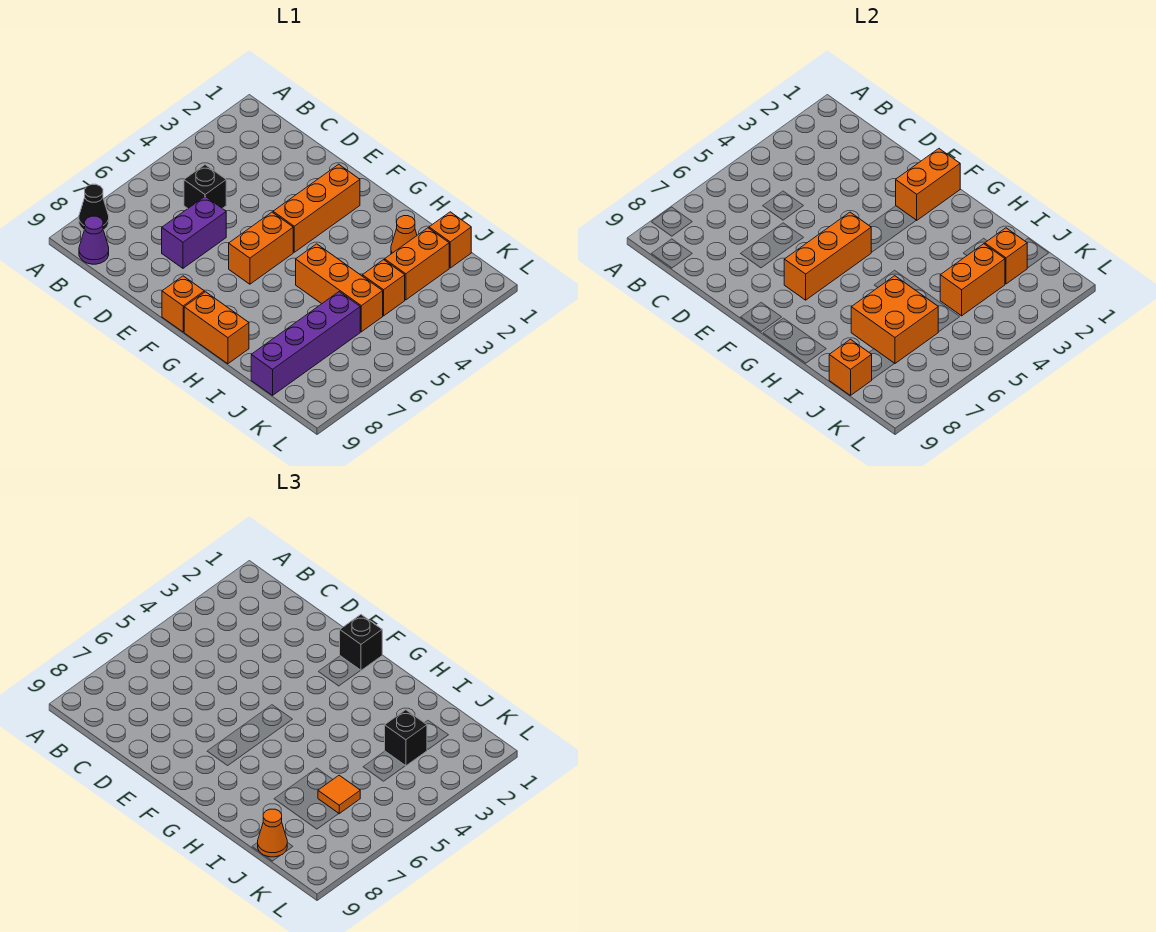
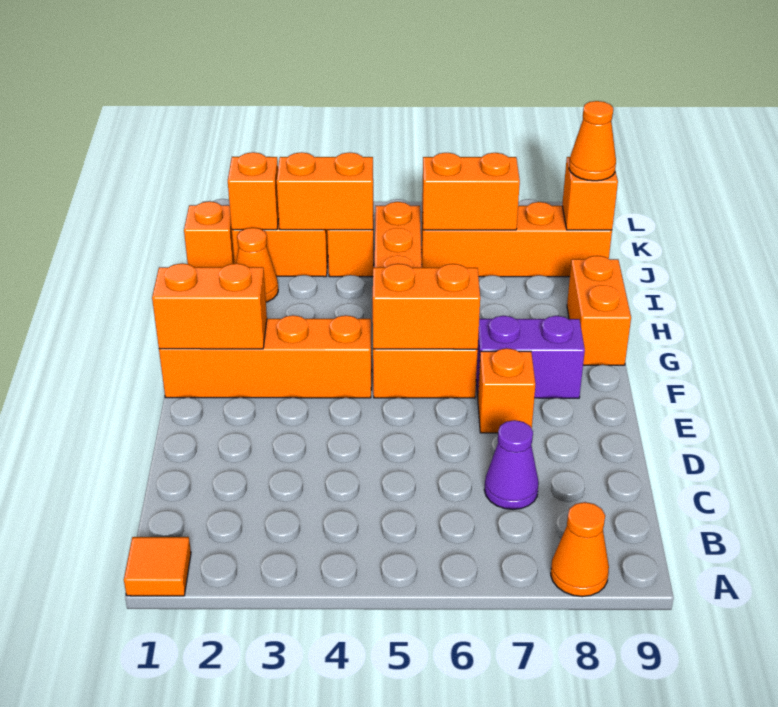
black 1x1 cone [79,184,109,230] -> orange 1x1 cone [551,502,609,597]
purple 1x1 cone [79,216,109,264] -> purple 1x1 cone moved to [484,420,539,509]
black 1x1 brick [184,165,226,208] -> none
purple 1x2 brick [162,196,226,268] -> purple 1x2 brick moved to [476,316,585,398]
black 1x1 brick [340,615,382,671] -> none
orange 1x3 brick [273,164,360,252] -> orange 1x4 brick [159,315,372,398]
orange 1x3 brick [784,212,871,300] -> orange 1x2 brick [373,264,480,349]
orange 1x1 brick [162,276,204,332] -> orange 1x1 brick moved to [478,348,535,433]
orange 2x2 brick [851,276,938,364] -> orange 1x2 brick [422,153,520,230]
black 1x1 brick [385,710,427,766] -> none
purple 1x4 brick [251,292,360,395] -> orange 1x4 brick [421,202,612,277]
orange 1x1 tile [318,775,360,814] -> orange 1x1 tile moved to [124,537,191,596]

